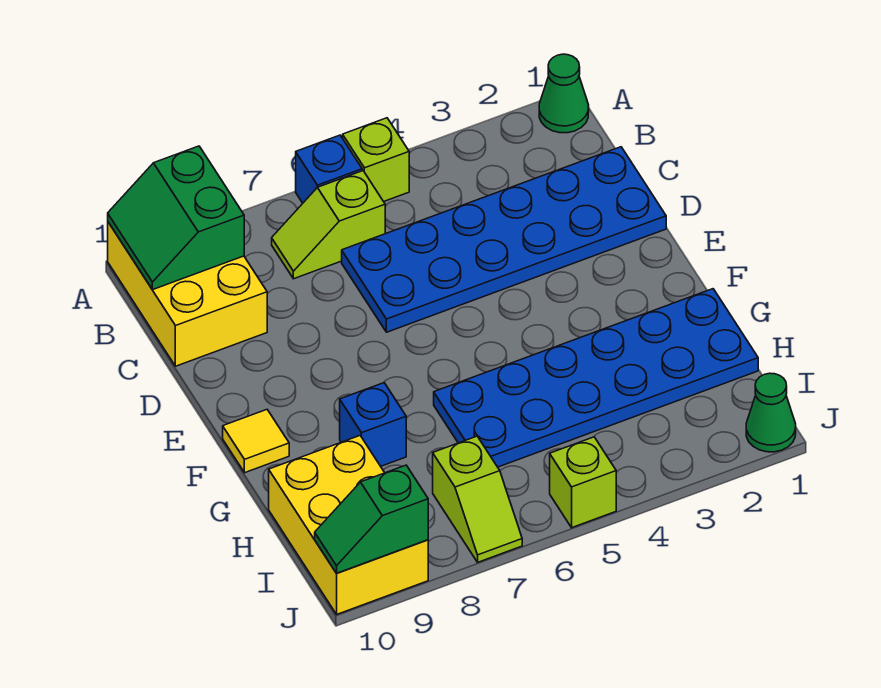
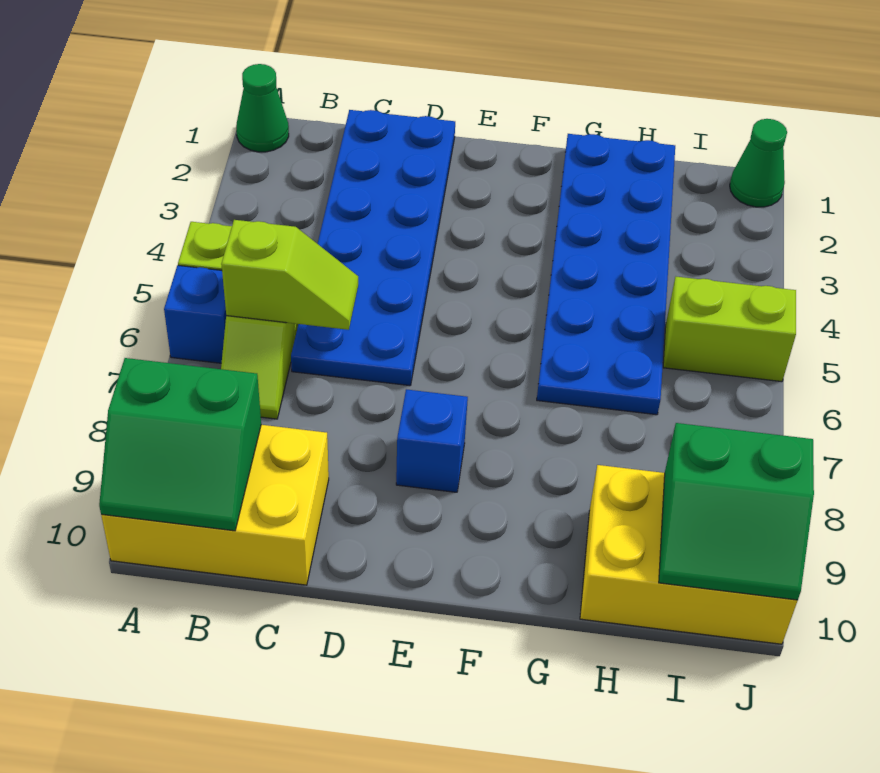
yellow 1x1 tile [223,410,289,473] -> none
blue 1x1 brick [340,383,406,466] -> blue 1x1 brick moved to [396,389,468,492]
lime 1x2 slope [433,436,522,562] -> lime 1x2 slope moved to [221,220,358,330]
lime 1x1 brick [550,437,616,528] -> lime 1x2 brick [663,277,796,382]
green 1x2 slope [315,465,428,573] -> green 2x2 slope [659,423,814,600]

